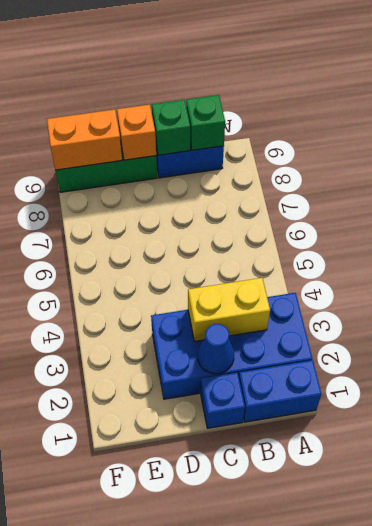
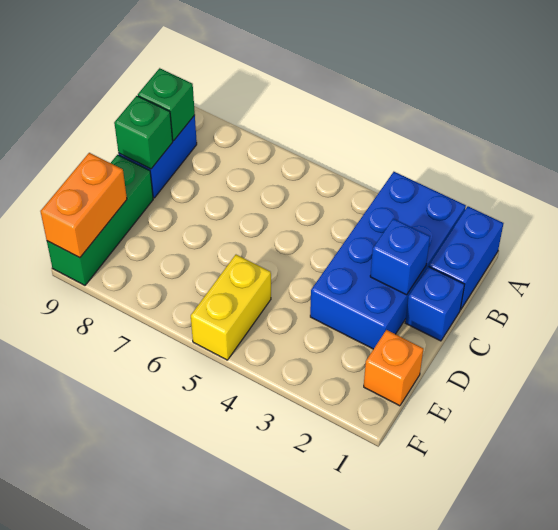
yellow 1x2 brick [188,278,270,341] -> yellow 1x2 brick moved to [191,255,271,360]
blue 1x1 cone [198,324,234,374] -> blue 1x1 brick [370,219,430,295]
orange 1x1 brick [117,105,156,160] -> orange 1x1 brick moved to [364,330,423,406]

